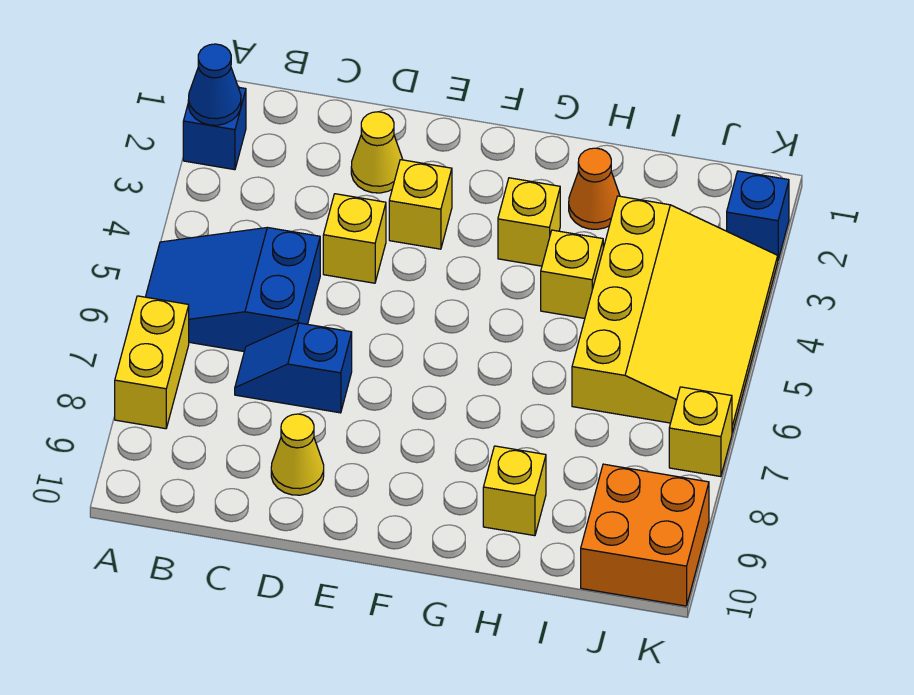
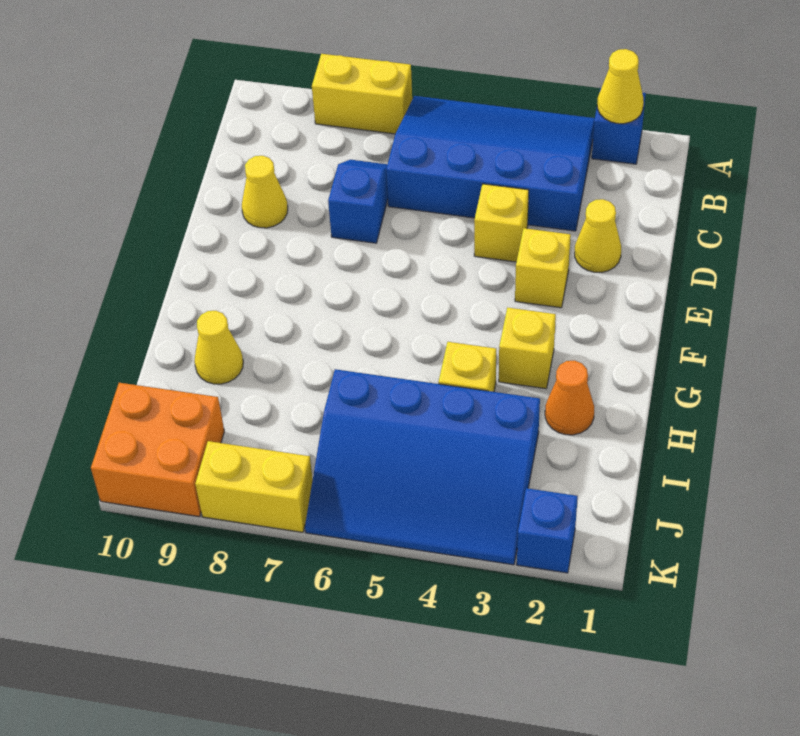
blue 1x1 cone [188,44,241,125] -> yellow 1x1 cone [597,49,644,124]
blue 2x3 slope [146,228,320,351] -> blue 3x4 slope [386,96,595,231]
yellow 1x1 brick [483,446,546,536] -> yellow 1x1 cone [194,311,243,384]
yellow 3x4 slope [572,196,778,433] -> blue 3x4 slope [305,369,540,565]
yellow 1x1 brick [669,387,732,477] -> yellow 1x2 brick [195,441,313,532]

